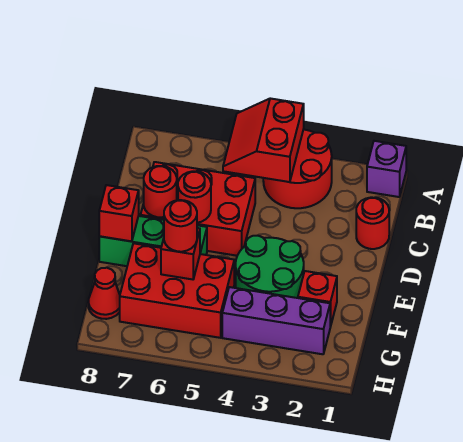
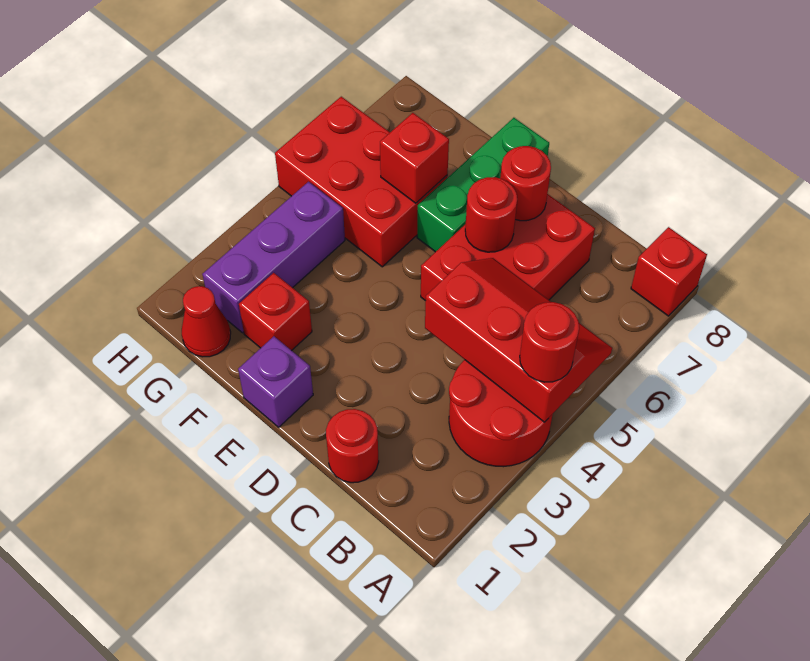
purple 1x1 brick [367,141,406,197] -> purple 1x1 brick moved to [238,336,313,427]
red 2x2 slope [223,98,304,182] -> red 2x3 slope [425,258,612,422]
green 2x2 round brick [236,236,304,298] -> none
red 1x1 brick [99,185,139,241] -> red 1x1 brick moved to [631,227,707,316]
red 2x3 brick [120,243,234,338] -> red 2x3 brick turned to [275,97,448,267]
red 1x1 round brick [164,200,197,252] -> red 1x1 round brick moved to [520,302,579,382]
red 1x1 cone [88,268,120,319] -> red 1x1 cone moved to [182,286,231,357]

